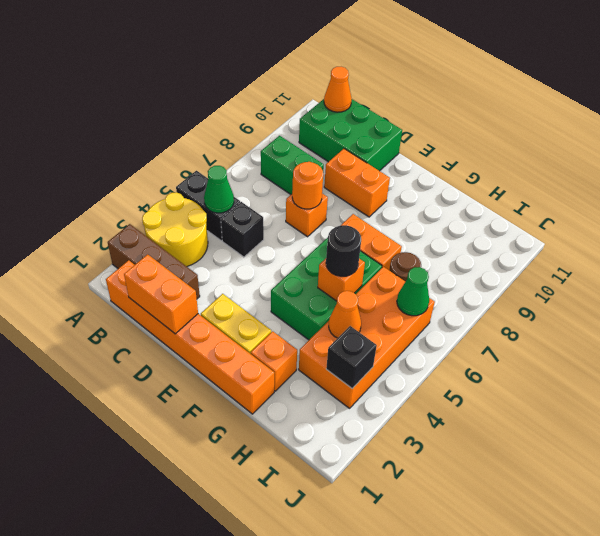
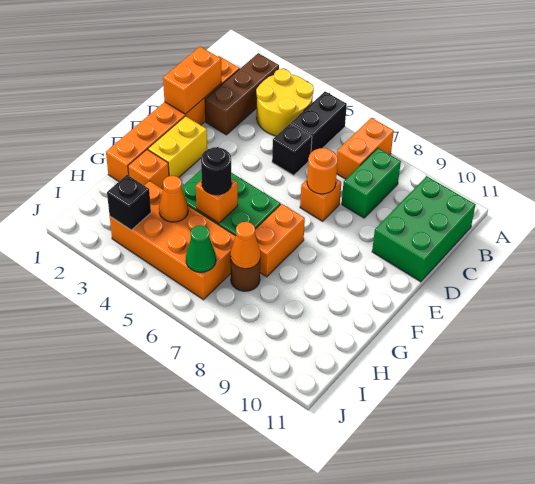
green 1x1 cone [204,166,234,213] -> none
orange 1x1 cone [324,67,352,112] -> orange 1x1 cone moved to [230,222,260,269]
orange 1x2 brick [324,149,390,217] -> orange 1x2 brick moved to [337,118,394,179]

